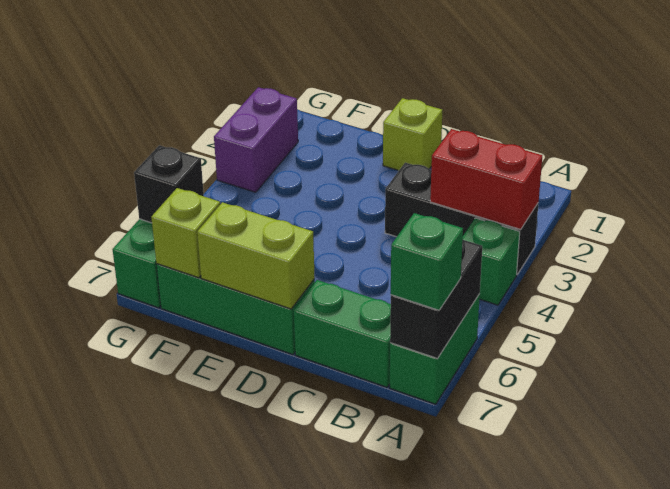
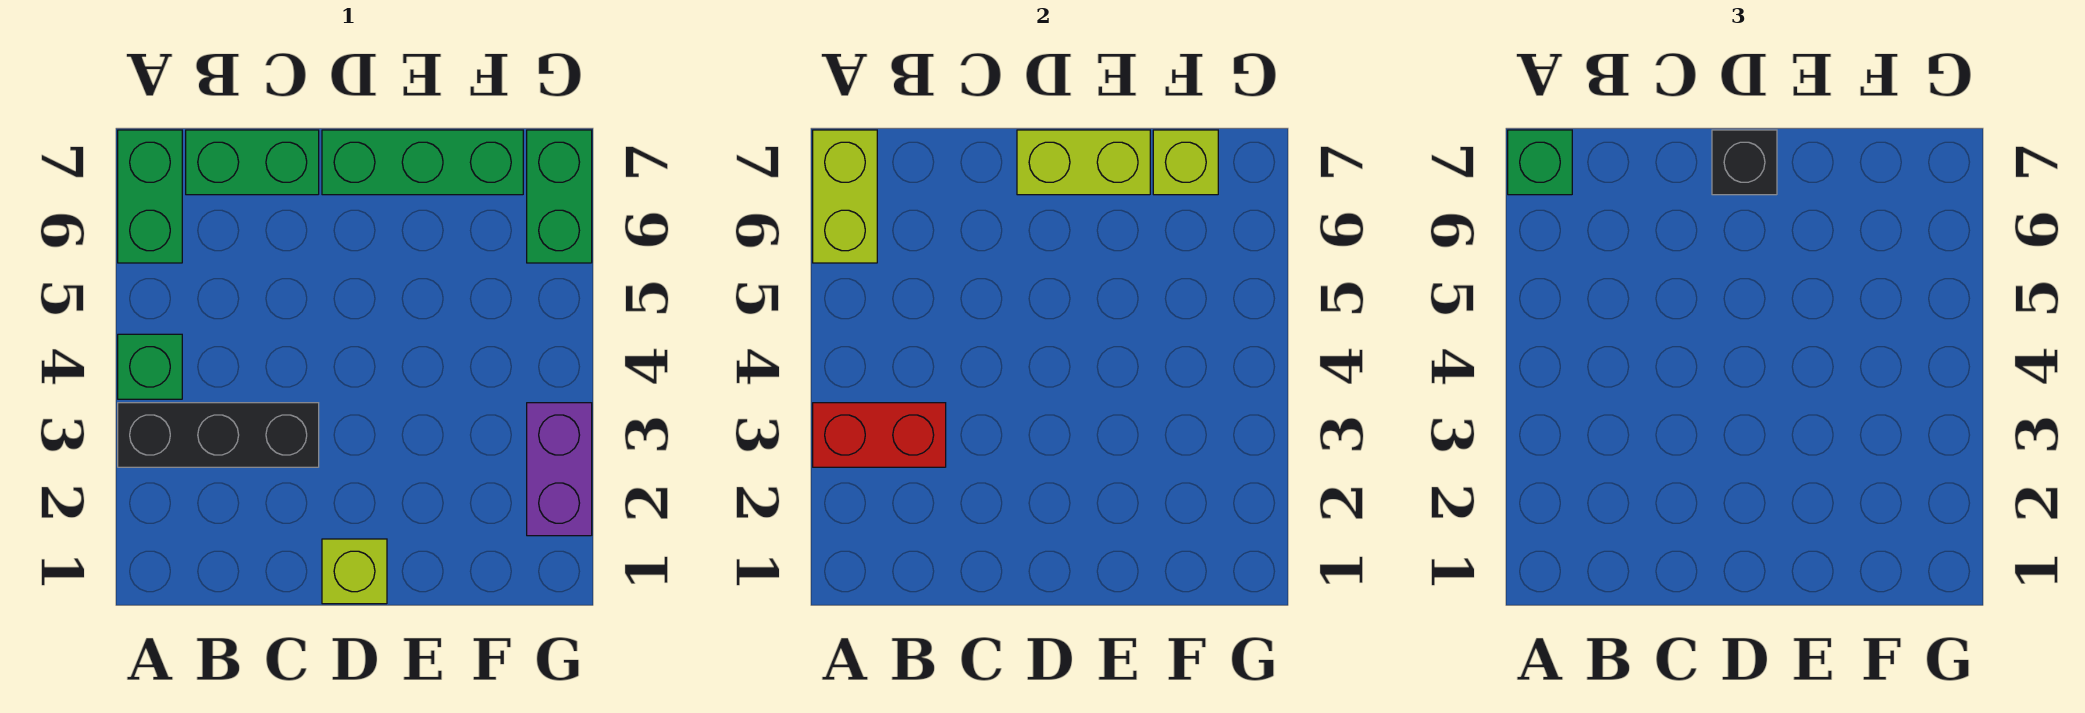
black 1x2 brick [390,240,482,359] -> lime 1x2 brick [813,130,877,263]
black 1x1 brick [134,145,204,223] -> black 1x1 brick moved to [1712,130,1777,195]

